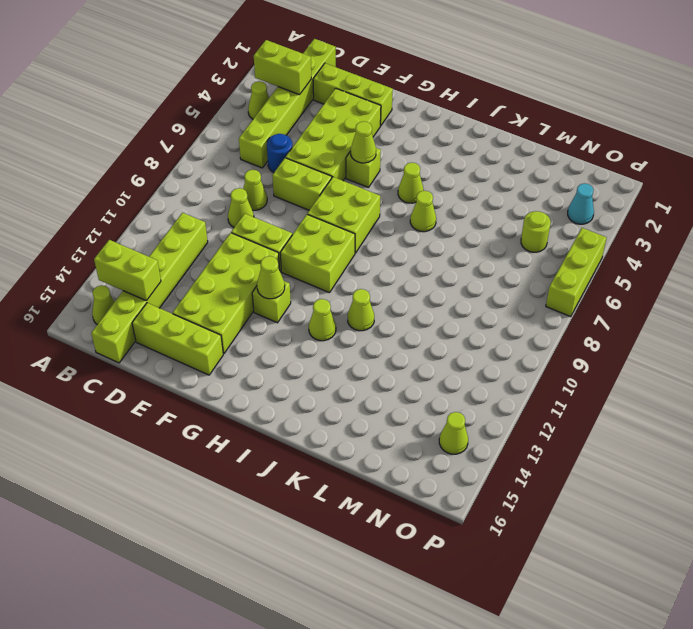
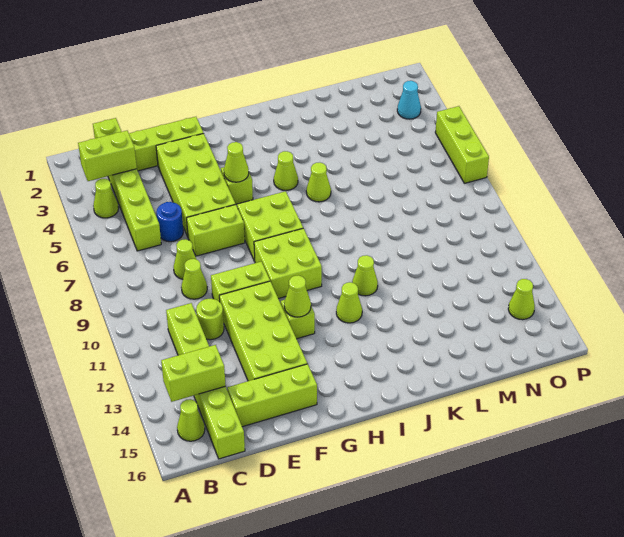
lime 1x1 round brick [521,211,551,252] -> lime 1x1 round brick moved to [196,299,224,340]

